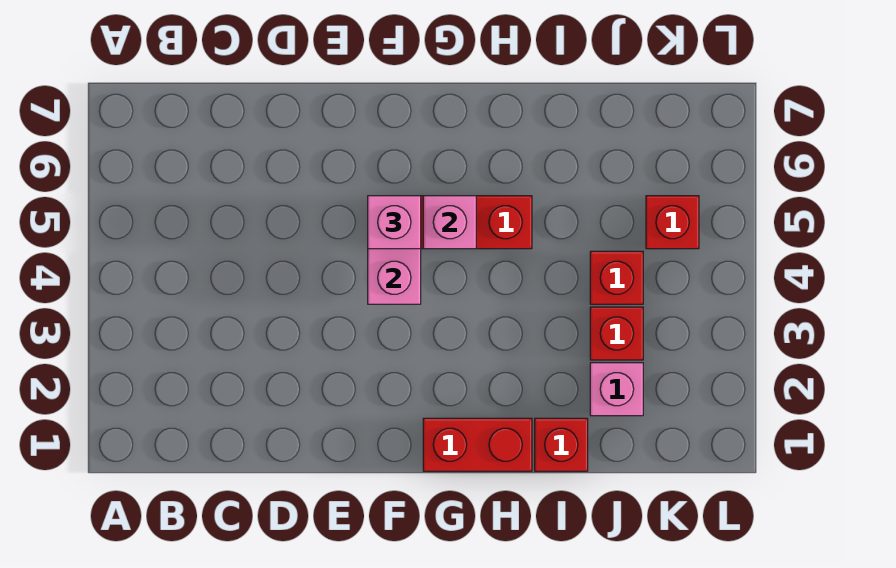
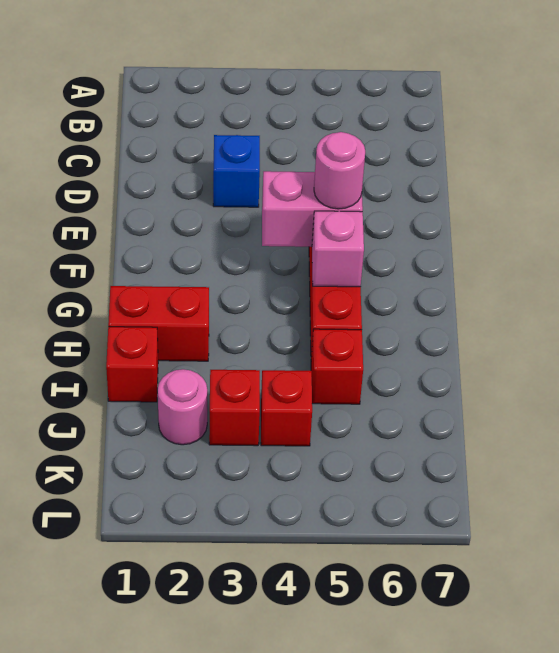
none -> blue 1x1 brick [213,135,260,207]
pink 1x1 brick [368,196,421,249] -> pink 1x1 round brick [314,132,365,209]
red 1x2 brick [423,418,532,471] -> red 1x2 brick turned to [108,286,209,361]
pink 1x1 brick [590,363,643,416] -> pink 1x1 round brick [158,369,207,445]
red 1x1 brick [646,196,699,249] -> red 1x1 brick moved to [311,329,363,404]

